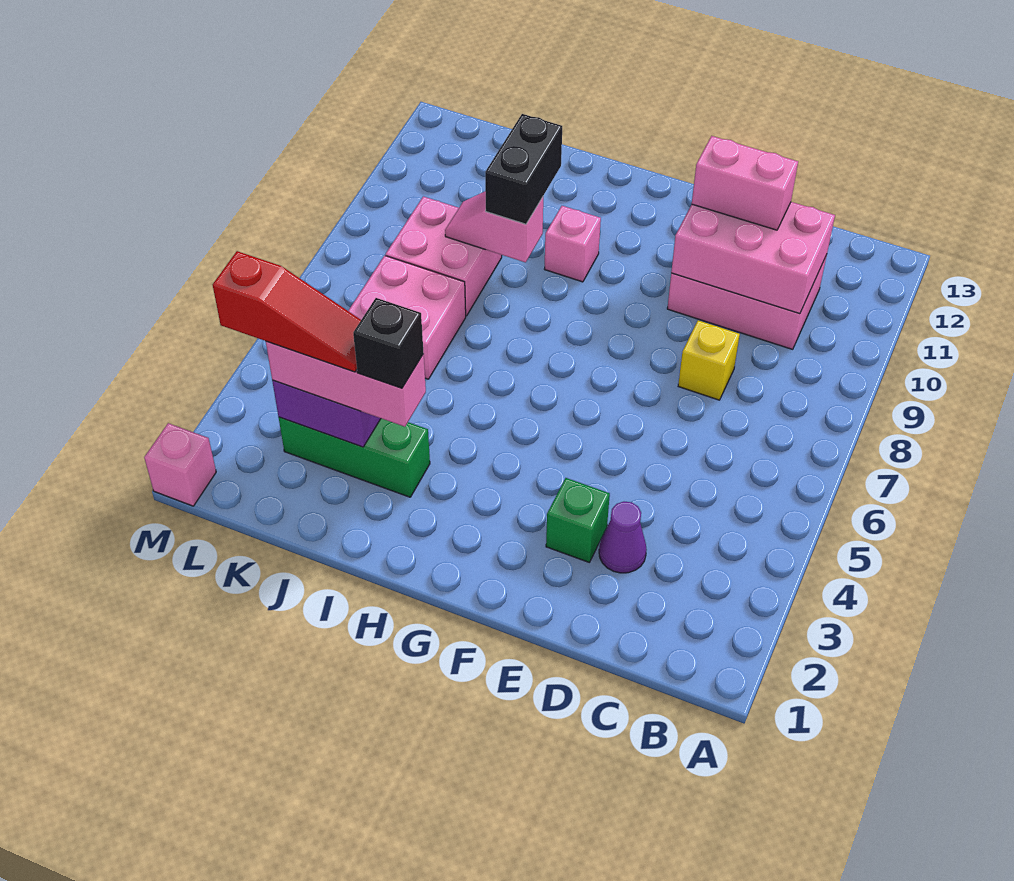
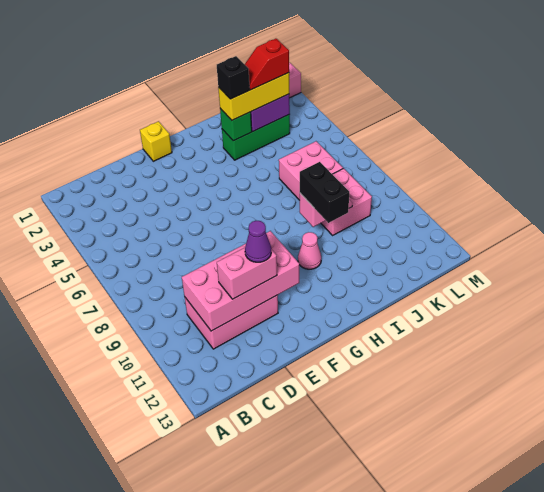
pink 2x3 brick [671,202,835,314] -> pink 2x4 brick [182,231,299,331]
purple 1x1 cone [599,502,647,573] -> purple 1x1 cone moved to [245,221,271,262]
yellow 1x1 brick [678,320,740,400] -> yellow 1x1 brick moved to [140,121,172,161]
green 1x1 brick [546,478,610,562] -> green 1x1 brick moved to [220,108,252,141]
pink 1x1 brick [545,206,601,282] -> pink 1x1 cone [298,232,321,269]
pink 1x3 brick [266,341,426,427] -> yellow 1x3 brick [218,73,289,120]
red 1x3 slope [213,251,361,372] -> red 1x2 slope [245,39,289,90]

